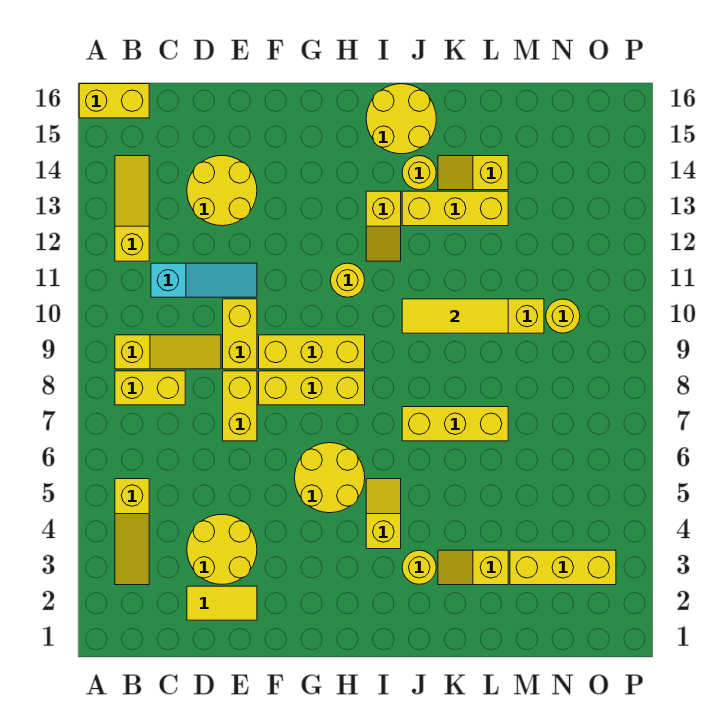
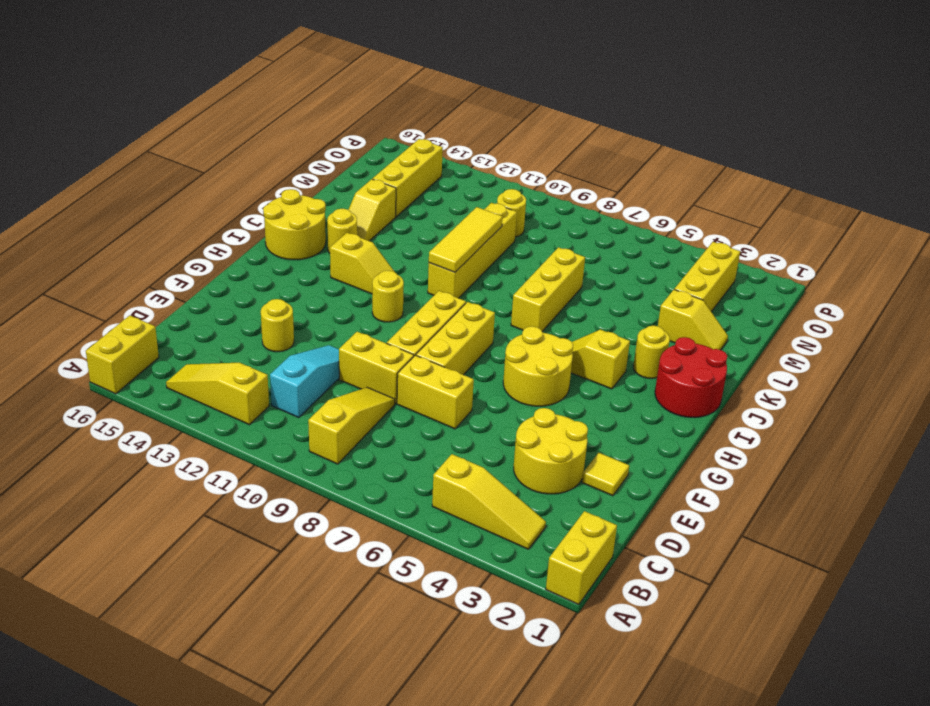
yellow 1x2 brick [115,371,185,405] -> yellow 1x2 brick moved to [546,511,617,605]
yellow 1x2 tile [187,586,257,620] -> yellow 1x1 tile [582,453,629,496]
yellow 2x2 round brick [187,156,257,226] -> yellow 1x1 round brick [261,299,294,352]
none -> red 2x2 round brick [655,337,727,418]
yellow 1x3 brick [402,191,508,226] -> yellow 1x3 brick moved to [373,139,443,217]
yellow 1x2 slope [438,550,508,585] -> yellow 1x2 slope turned to [658,290,728,350]

